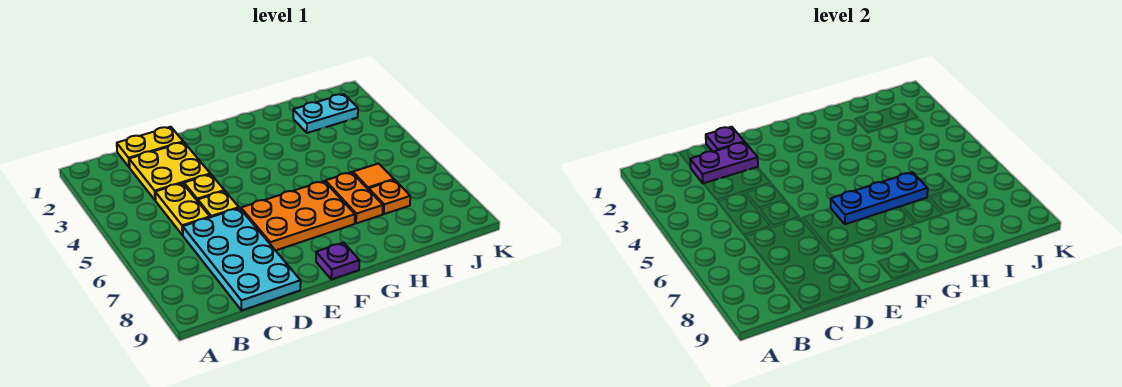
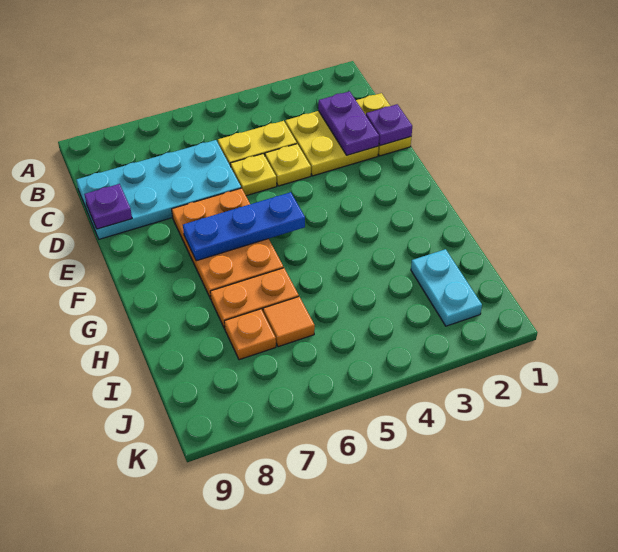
blue 1x3 plate [831,172,928,224] -> blue 1x3 plate turned to [183,192,305,261]
purple 1x1 plate [316,242,359,279] -> purple 1x1 plate moved to [84,184,132,229]

